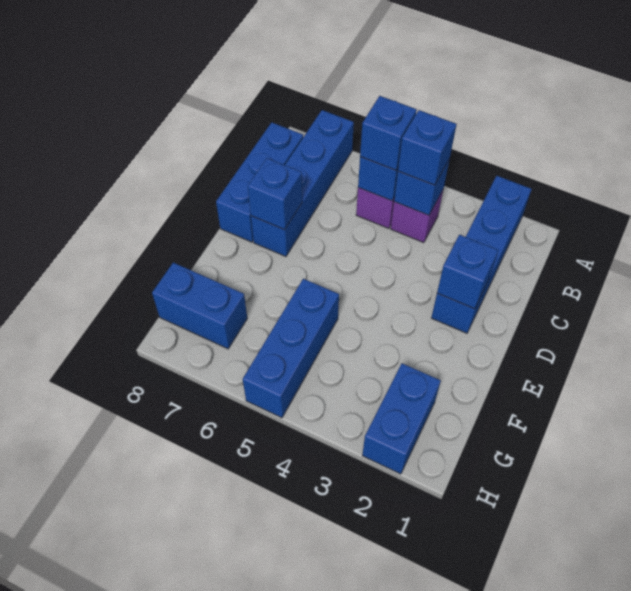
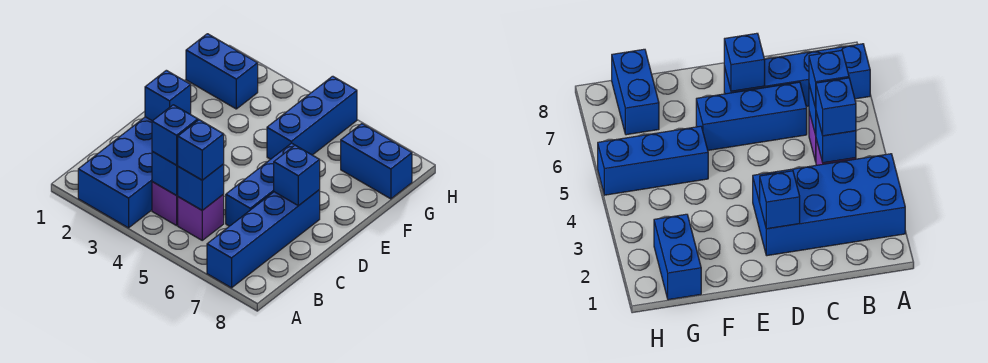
blue 1x4 brick [431,176,531,333] -> blue 2x4 brick [78,117,199,228]
blue 1x3 brick [216,122,303,242] -> blue 1x3 brick moved to [226,143,295,226]
blue 1x2 brick [362,363,441,474] -> blue 1x2 brick turned to [186,34,258,109]

